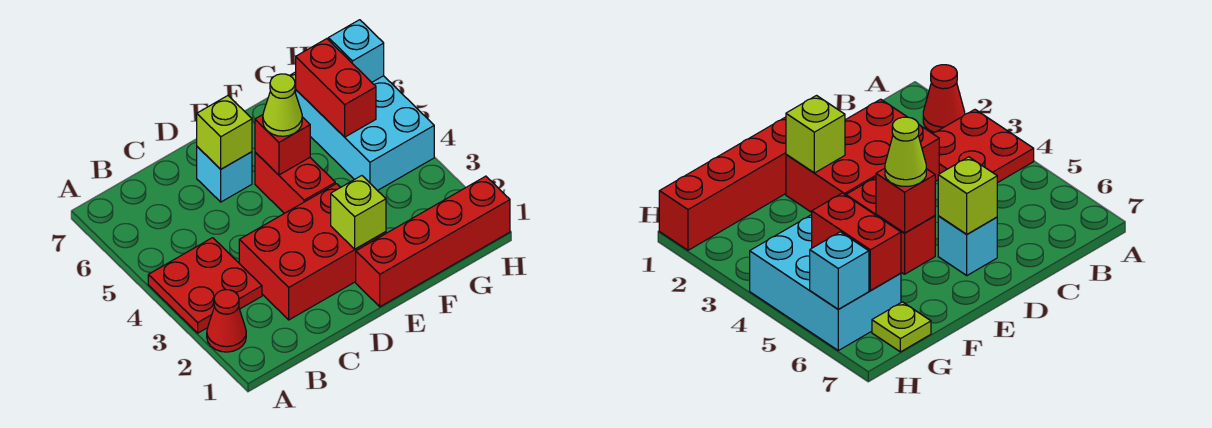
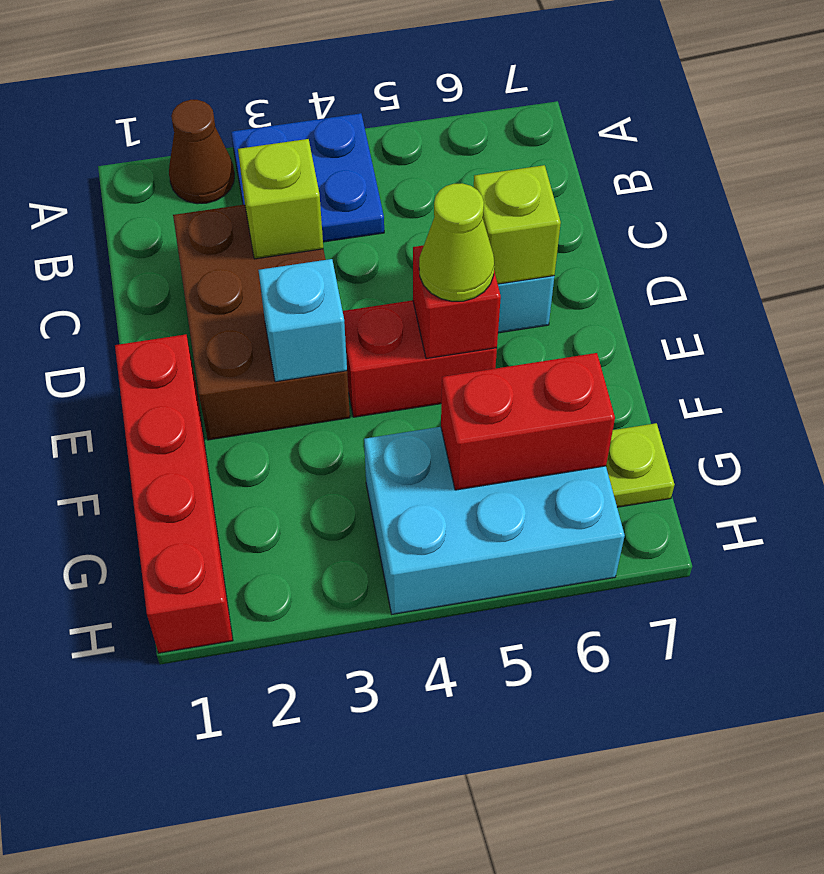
red 1x1 cone [207,290,246,352] -> brown 1x1 cone [169,100,234,204]
red 2x2 plate [148,238,262,333] -> blue 2x2 plate [231,113,384,242]
red 2x3 brick [239,184,386,320] -> brown 2x3 brick [173,205,350,440]
lime 1x1 brick [331,176,386,249] -> lime 1x1 brick moved to [238,139,323,259]
cyan 1x1 brick [328,20,384,82] -> cyan 1x1 brick moved to [258,259,347,382]

